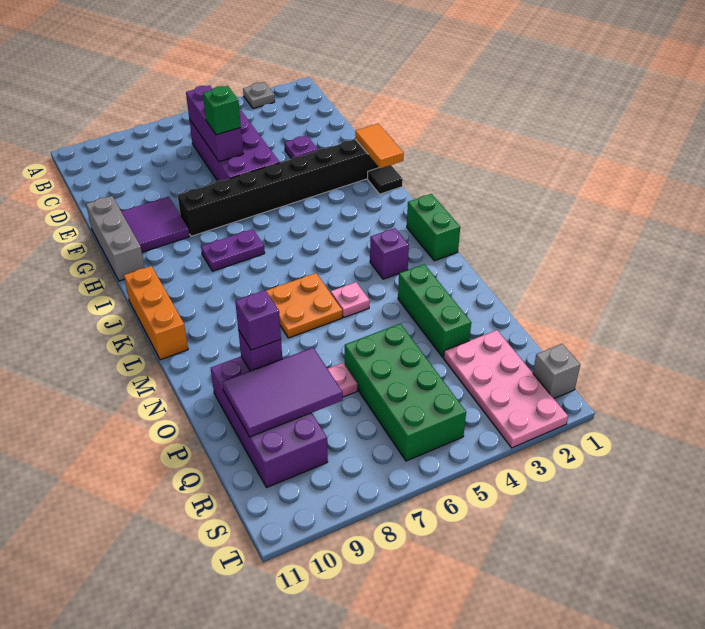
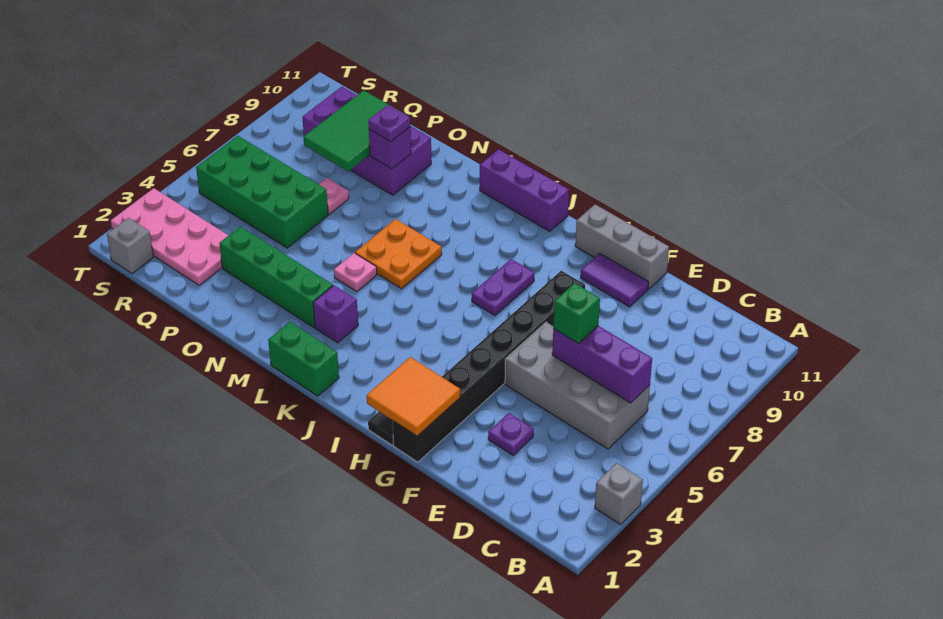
grey 1x1 plate [243,82,275,109] -> grey 1x1 brick [595,463,643,524]
purple 2x4 brick [189,108,280,181] -> grey 2x4 brick [505,322,650,449]
purple 2x2 tile [121,197,190,252] -> purple 1x2 tile [581,253,649,307]
orange 1x2 tile [355,124,404,168] -> orange 2x2 tile [367,357,460,436]
orange 1x3 brick [124,266,188,360] -> purple 1x3 brick [480,149,569,231]
green 1x3 brick [398,264,471,358] -> green 1x4 brick [220,227,333,327]
purple 1x1 brick [235,290,281,350] -> purple 1x1 plate [368,105,410,142]
purple 2x3 tile [222,348,343,437] -> green 2x3 tile [304,90,406,171]

